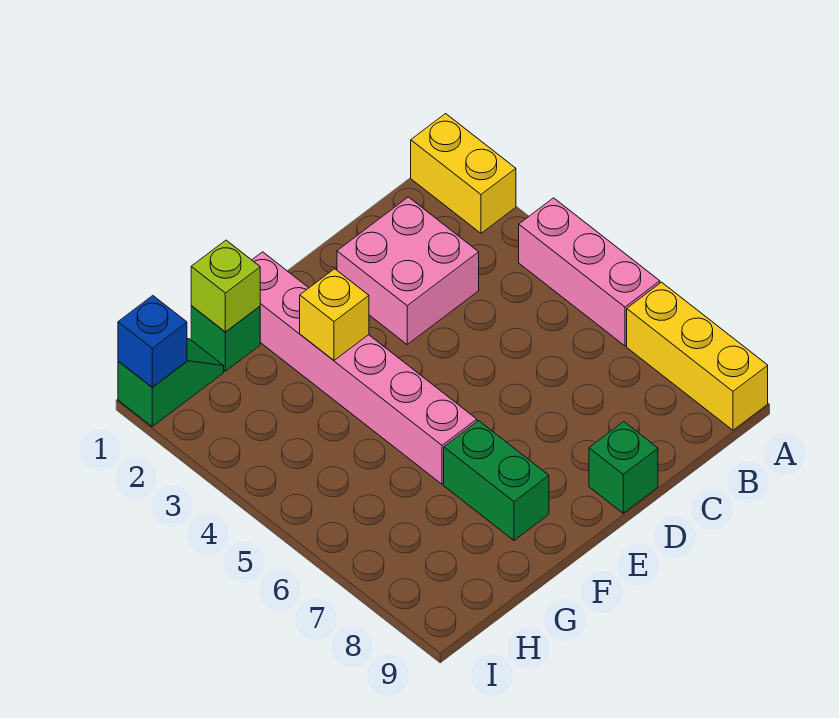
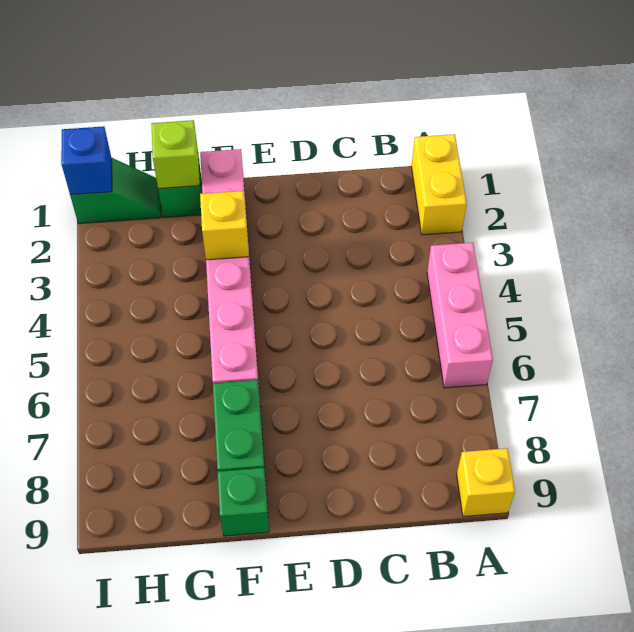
yellow 1x3 brick [627,282,768,430] -> yellow 1x1 brick [457,448,515,517]
pink 2x2 brick [337,197,479,344] -> none
green 1x1 brick [589,422,658,513] -> green 1x1 brick moved to [217,468,269,536]

